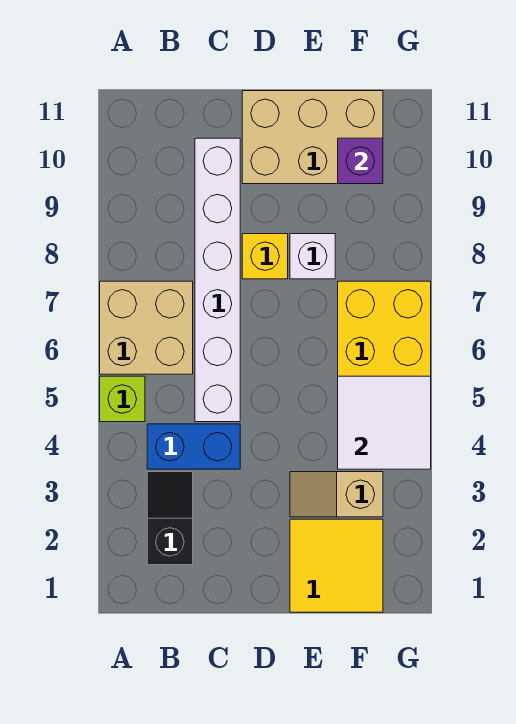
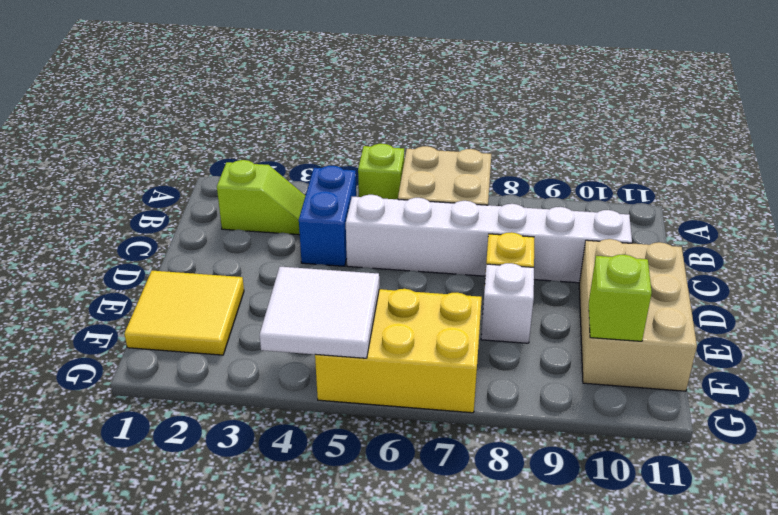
black 1x2 slope [147,472,193,565] -> lime 1x2 slope [217,160,305,235]
tan 1x2 slope [290,472,383,517] -> none
purple 1x1 brick [338,138,383,184] -> lime 1x1 brick [589,255,652,341]

